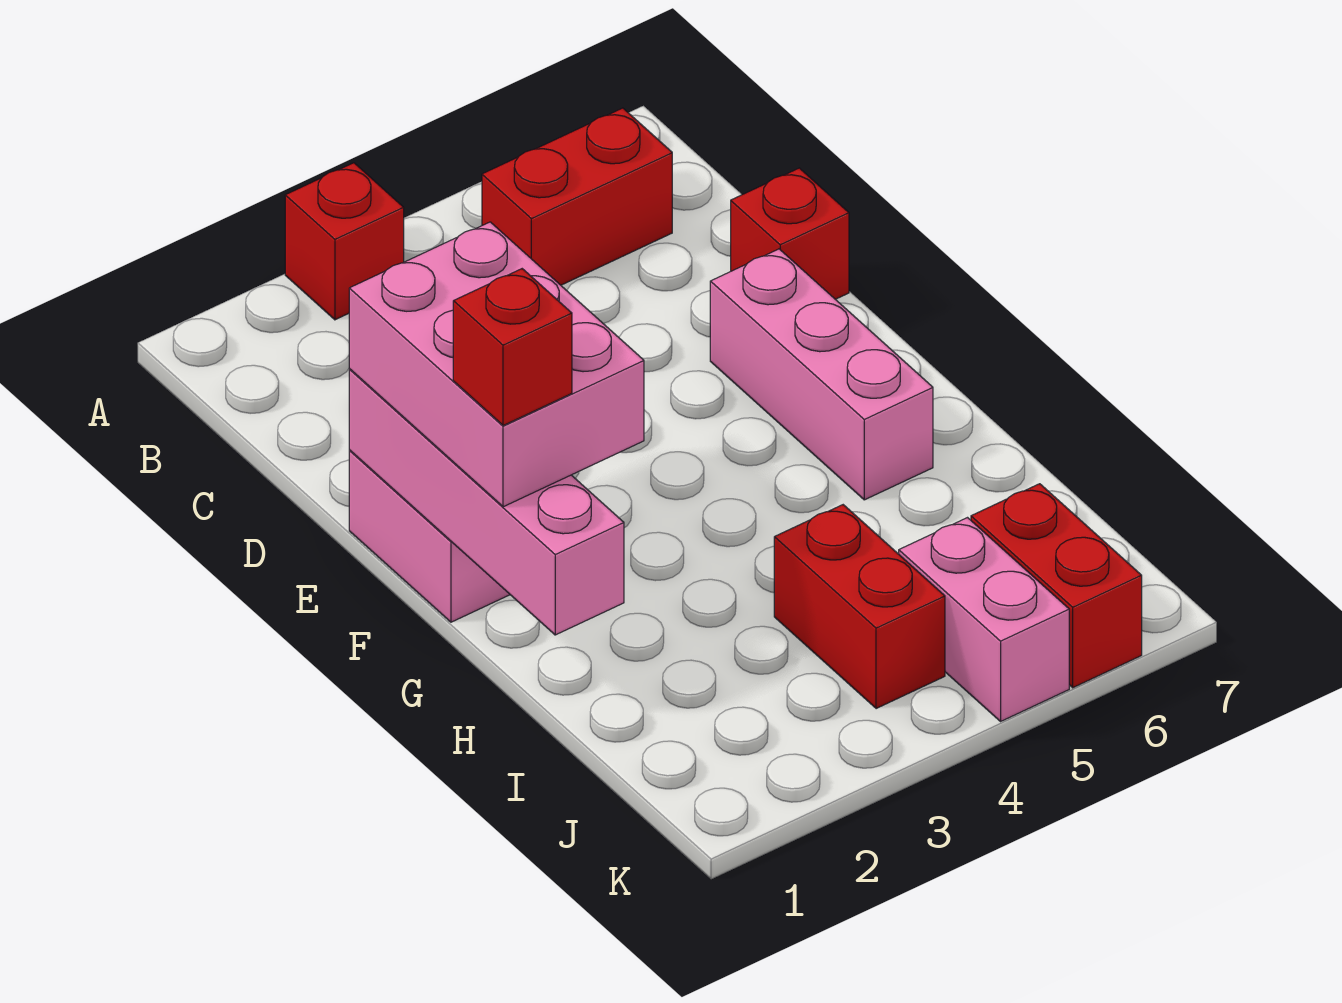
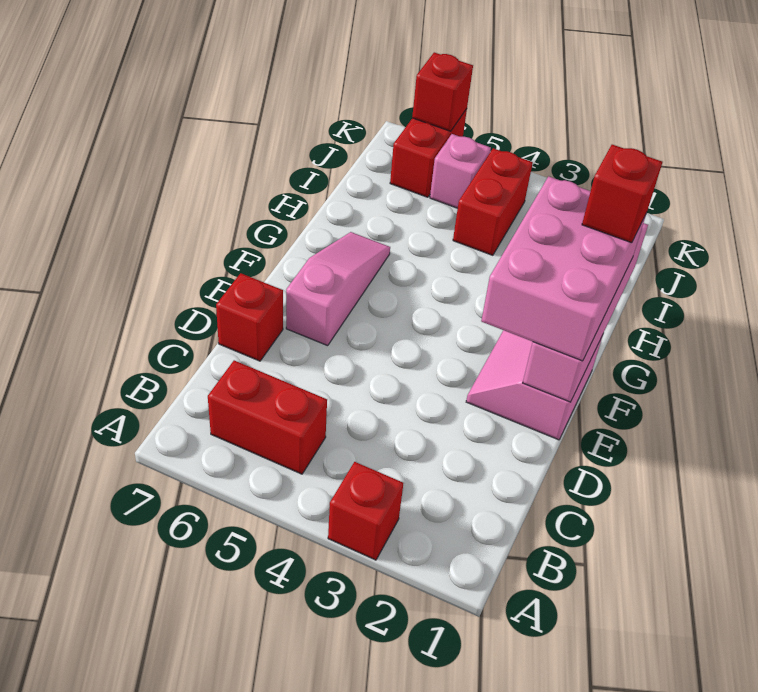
pink 1x3 brick [710,249,933,500] -> pink 1x3 slope [286,232,390,346]
pink 1x2 brick [899,518,1069,721] -> pink 1x1 brick [430,134,491,208]
none -> red 1x1 brick [412,52,473,131]

